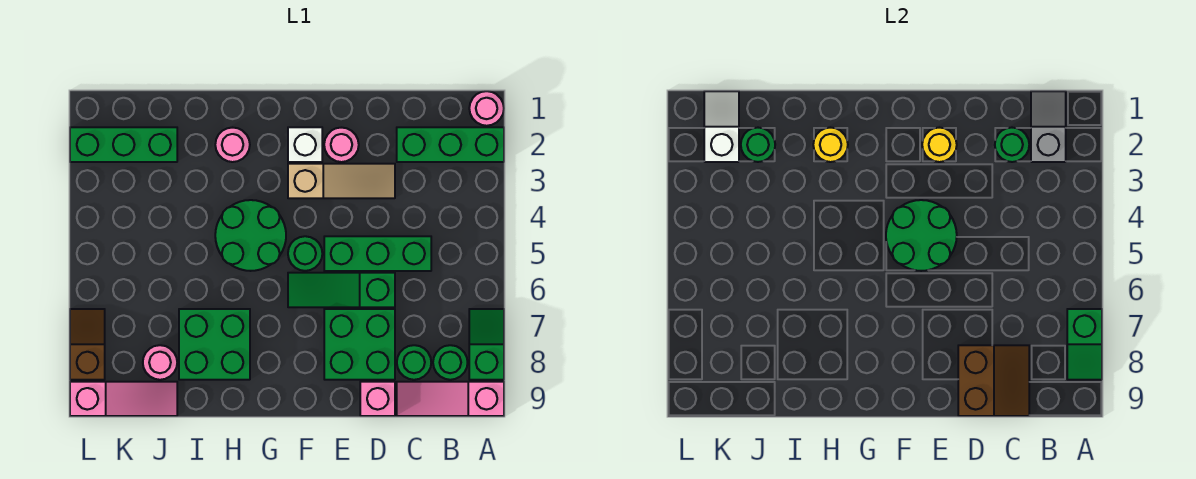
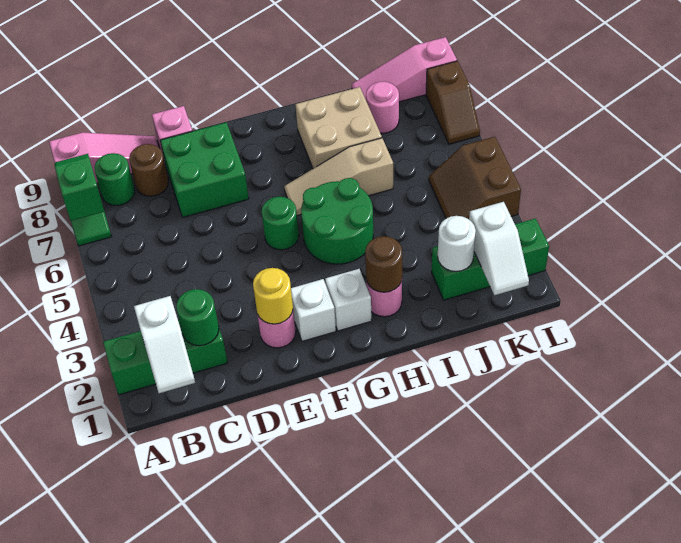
pink 1x1 round brick [469,91,504,126] -> none
grey 1x2 slope [1031,91,1066,162] -> white 1x2 slope [134,296,195,393]
green 1x3 brick [324,236,431,271] -> none
green 1x1 round brick [397,345,431,380] -> brown 1x1 round brick [129,144,168,196]
brown 2x2 slope [958,345,1029,416] -> brown 2x2 slope moved to [429,137,521,219]
tan 1x3 slope [288,164,395,198] -> tan 1x3 slope moved to [284,138,393,216]
green 1x3 slope [288,273,395,307] -> none
green 2x2 round brick [886,200,957,271] -> none
none -> white 1x1 brick [325,269,372,331]
yellow 1x1 round brick [813,128,848,162] -> brown 1x1 round brick [365,236,402,292]
green 2x2 brick [179,309,250,380] -> tan 2x2 brick [295,87,382,168]
green 1x1 round brick [741,128,775,162] -> white 1x1 round brick [438,216,476,272]

